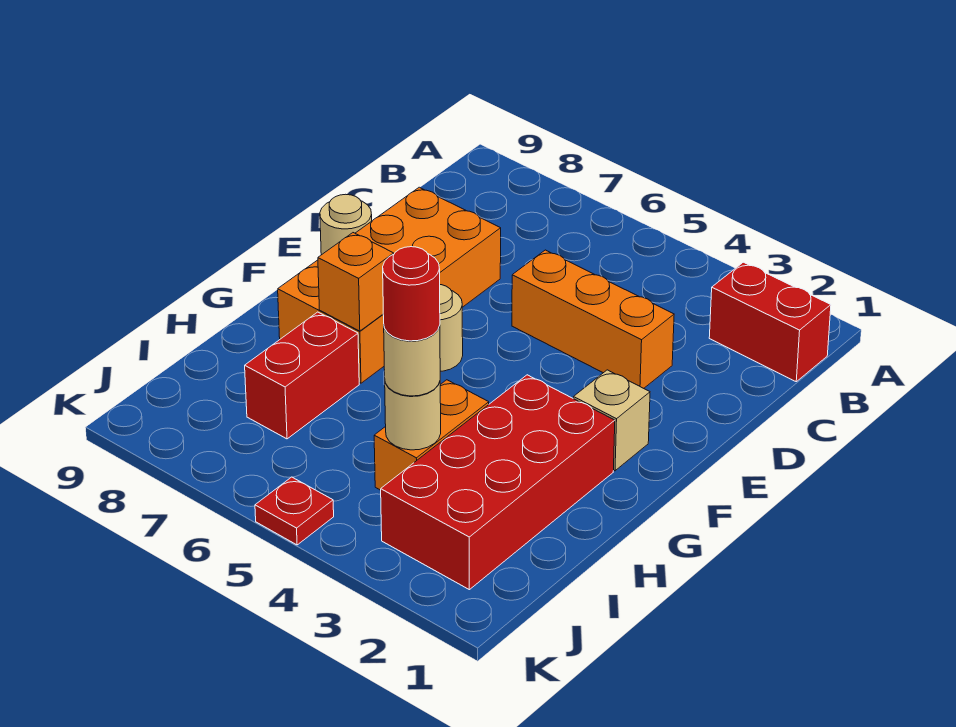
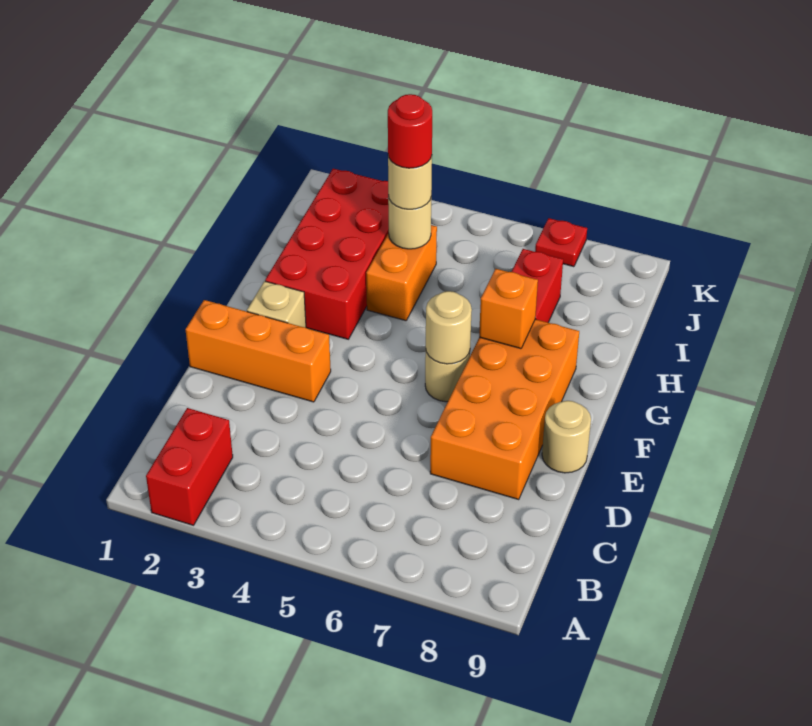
red 1x2 brick [709,262,831,382] -> red 1x2 brick turned to [146,408,233,525]
orange 1x3 brick [512,250,674,388] -> orange 1x3 brick moved to [185,300,331,402]
none -> tan 1x1 round brick [426,291,472,364]
red 1x1 plate [255,477,334,545] -> red 1x1 plate moved to [535,218,587,267]

